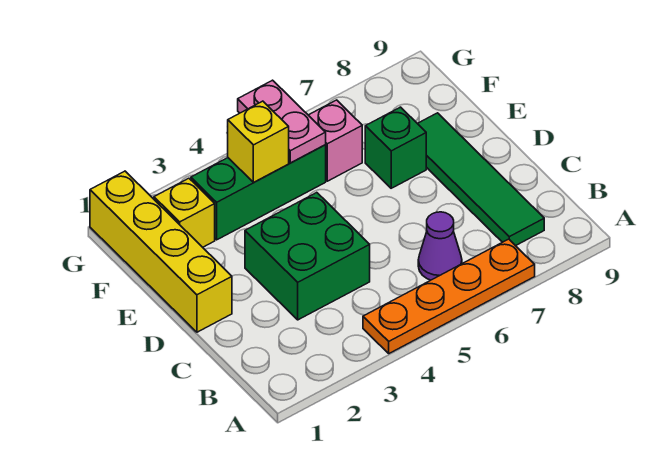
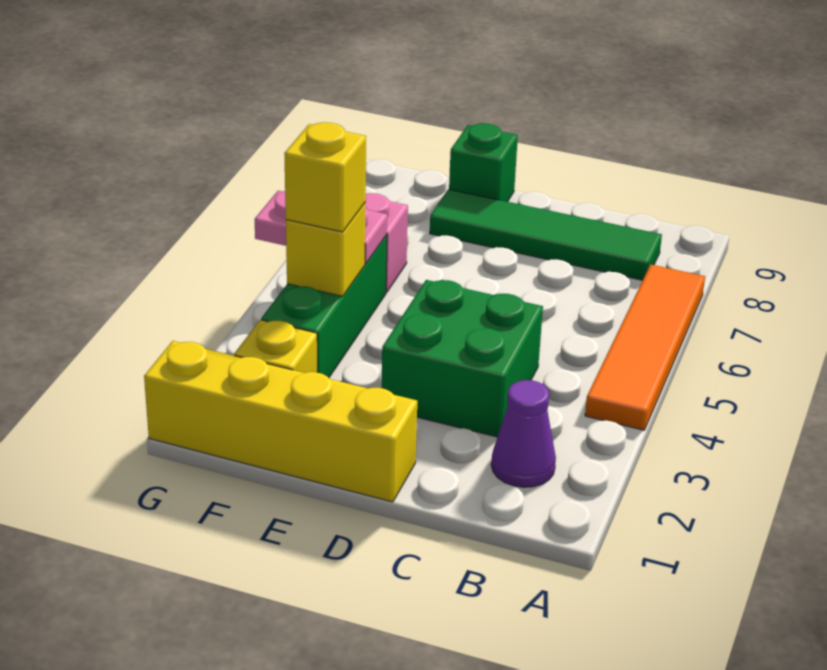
orange 1x4 plate [363,239,535,353] -> orange 1x4 tile [585,265,705,430]
purple 1x1 cone [418,212,462,280] -> purple 1x1 cone moved to [491,380,556,487]
green 1x1 brick [365,107,426,188] -> green 1x1 brick moved to [449,123,518,202]
none -> yellow 1x1 brick [284,122,366,232]

